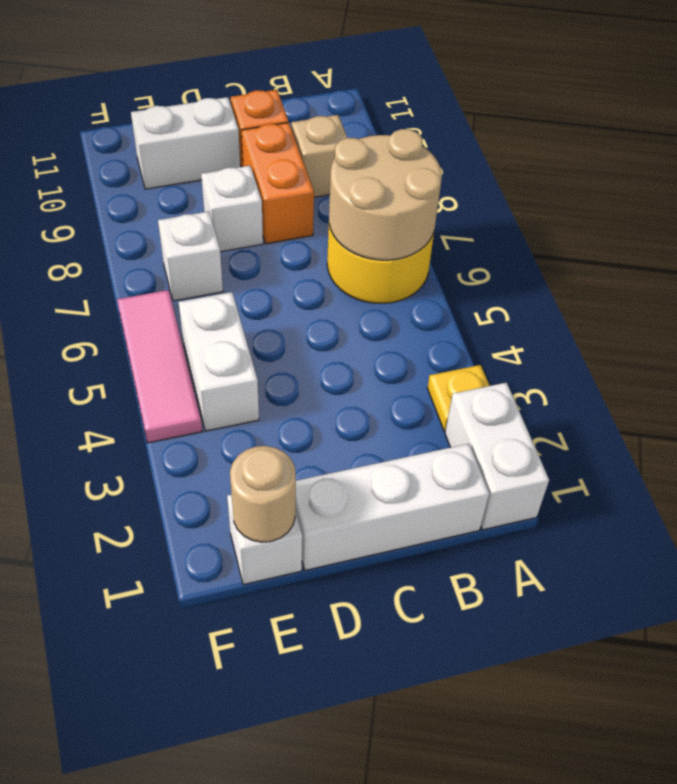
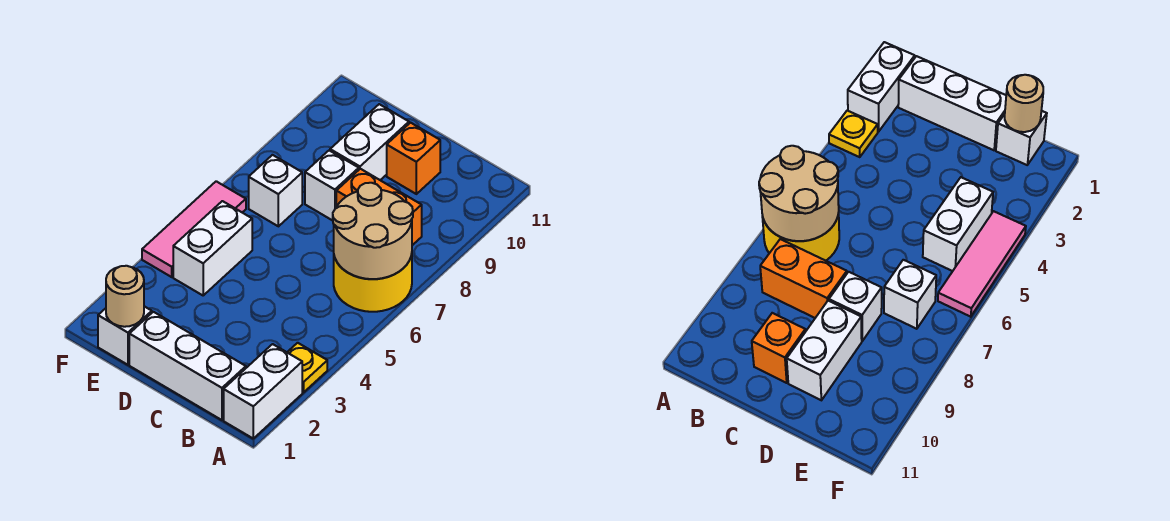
tan 1x1 brick [291,115,347,197] -> none
orange 1x2 brick [242,123,314,244] -> orange 1x2 brick turned to [336,169,422,245]
white 1x2 brick [131,97,240,189] -> white 1x2 brick turned to [330,104,409,180]

